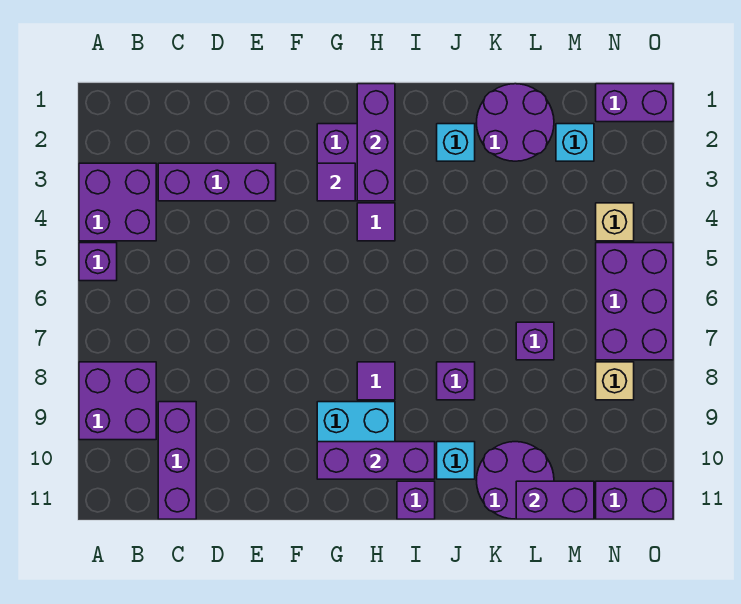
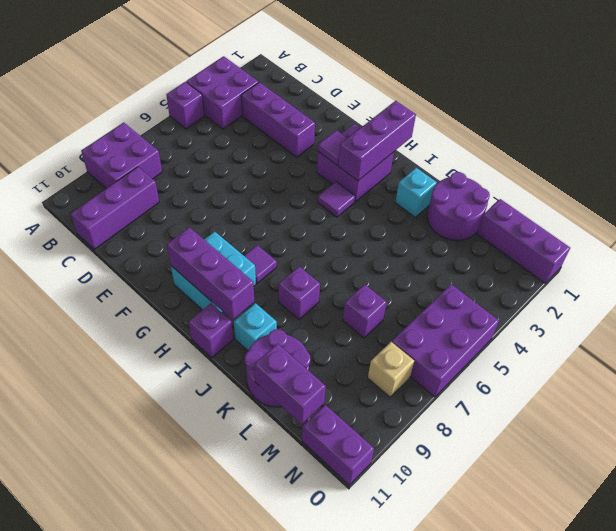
cyan 1x1 brick [556,124,594,161] -> none
purple 1x2 brick [596,84,673,122] -> purple 1x3 brick [477,199,570,283]
tan 1x1 brick [596,203,634,241] -> none

